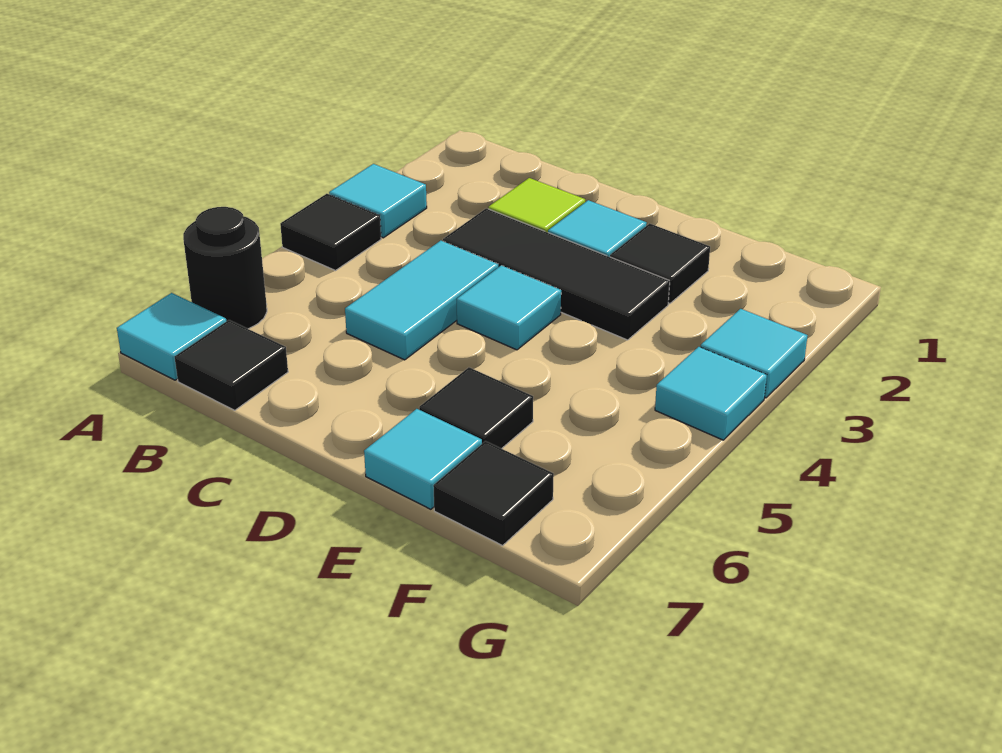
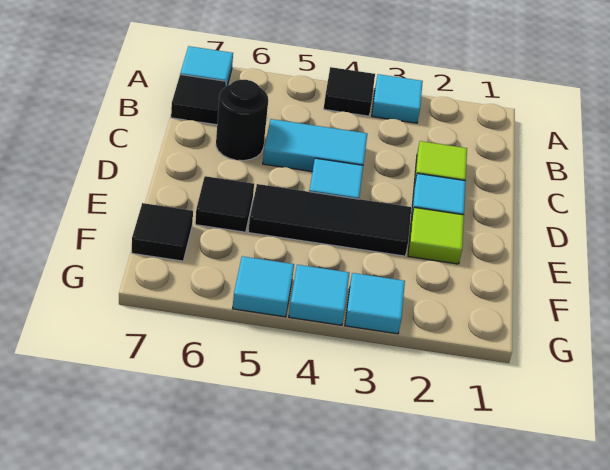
black 1x1 round brick [183,207,267,329] -> black 1x1 round brick moved to [216,80,268,161]
black 1x3 tile [443,208,670,340] -> black 1x3 tile turned to [248,184,411,256]
black 1x1 tile [610,223,710,304] -> lime 1x1 tile [408,207,464,264]
cyan 1x1 tile [364,409,482,509] -> cyan 1x1 tile moved to [232,256,294,317]

